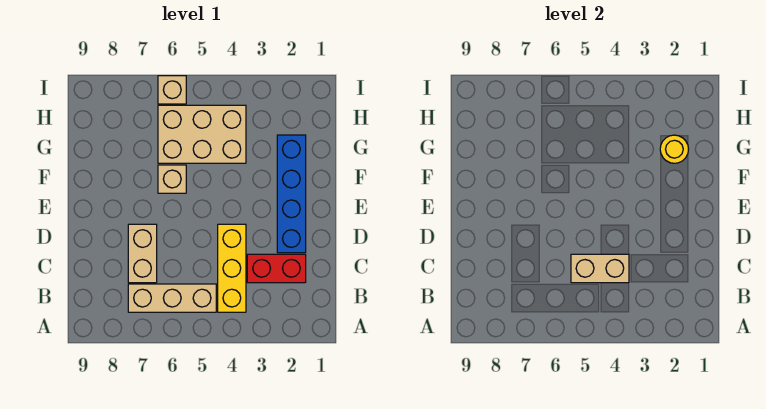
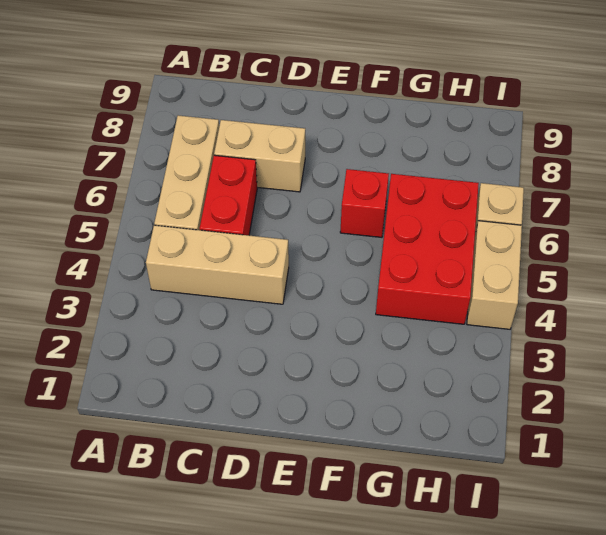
yellow 1x3 brick [218,224,246,312] -> tan 1x3 brick [146,225,289,304]
red 1x2 brick [247,254,306,283] -> red 1x2 brick moved to [200,155,257,235]
tan 1x2 brick [571,254,629,283] -> tan 1x2 brick moved to [467,221,522,329]
blue 1x4 brick [277,135,306,253] -> none
tan 1x1 brick [158,165,186,193] -> red 1x1 brick [340,169,389,237]
yellow 1x1 round brick [660,135,689,163] -> none
tan 2x3 brick [158,105,246,163] -> red 2x3 brick [376,174,479,324]

